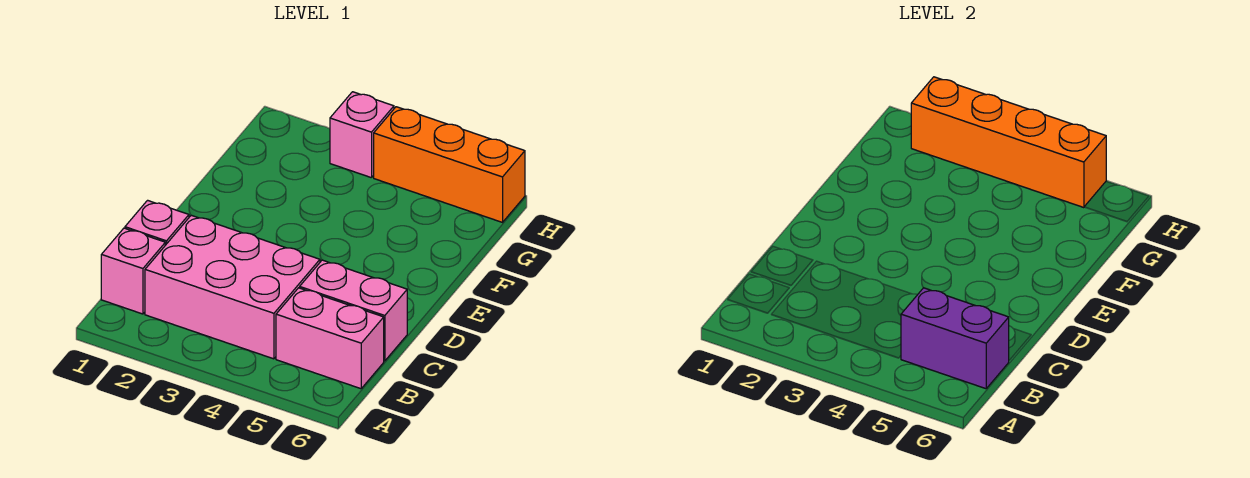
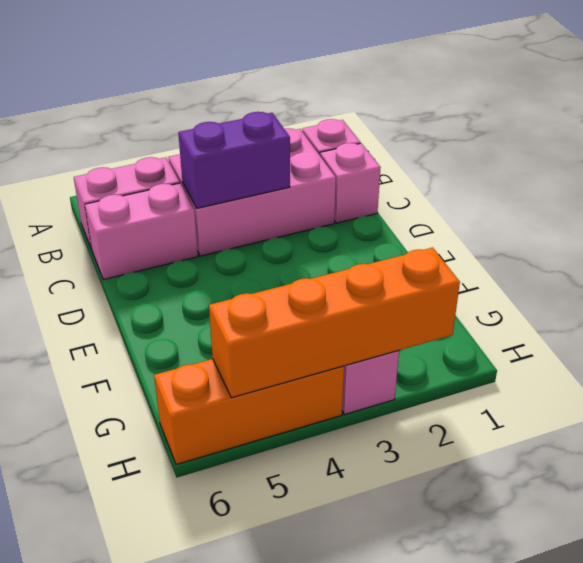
purple 1x2 brick [901,288,1009,389] -> purple 1x2 brick moved to [178,112,290,208]

